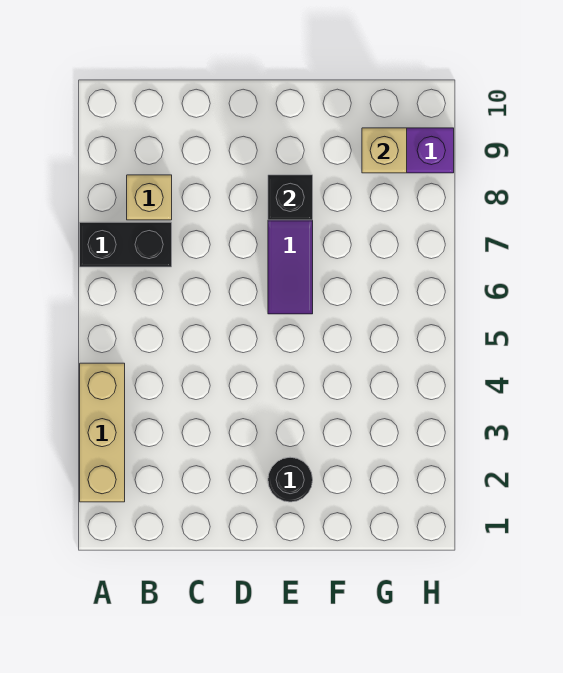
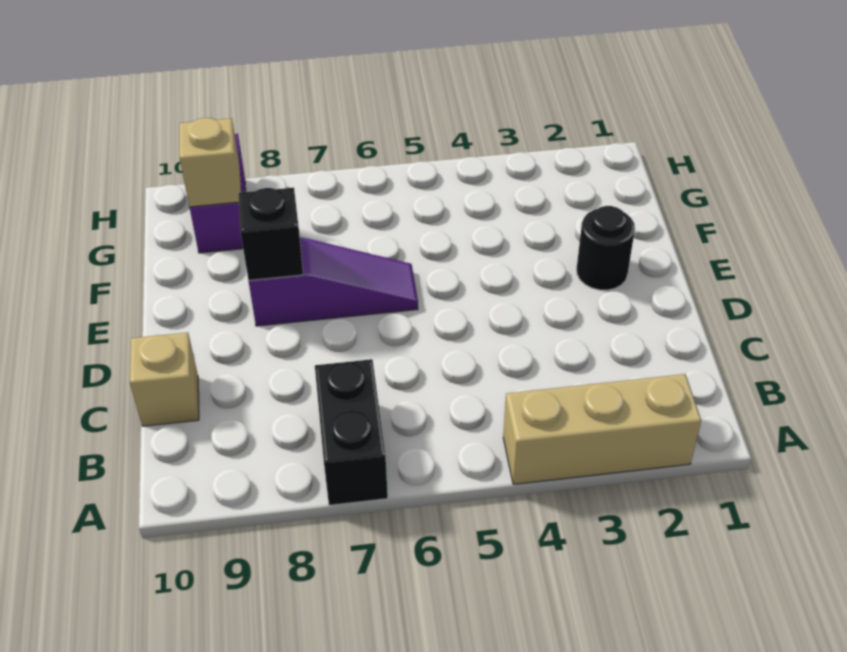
tan 1x1 brick [127,175,172,220] -> tan 1x1 brick moved to [130,332,199,426]

